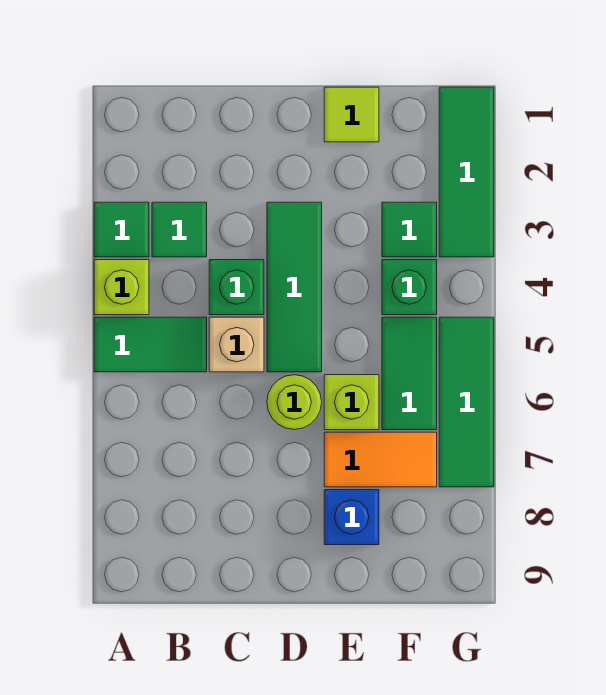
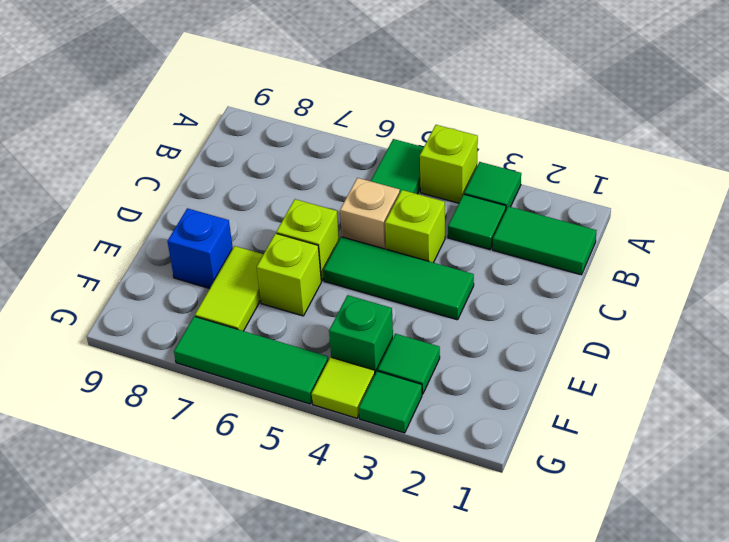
green 1x1 brick [209,260,264,315] -> lime 1x1 brick [385,190,445,263]
lime 1x1 round brick [267,375,322,429] -> lime 1x1 brick [276,199,339,281]
lime 1x1 tile [324,87,379,142] -> lime 1x1 tile moved to [312,357,375,418]
orange 1x2 tile [324,432,437,487] -> lime 1x2 tile [195,246,263,331]
green 1x2 tile [382,317,437,430] -> green 1x2 tile moved to [493,206,597,275]
green 1x3 tile [439,87,494,257] -> green 1x1 tile [359,371,422,433]

